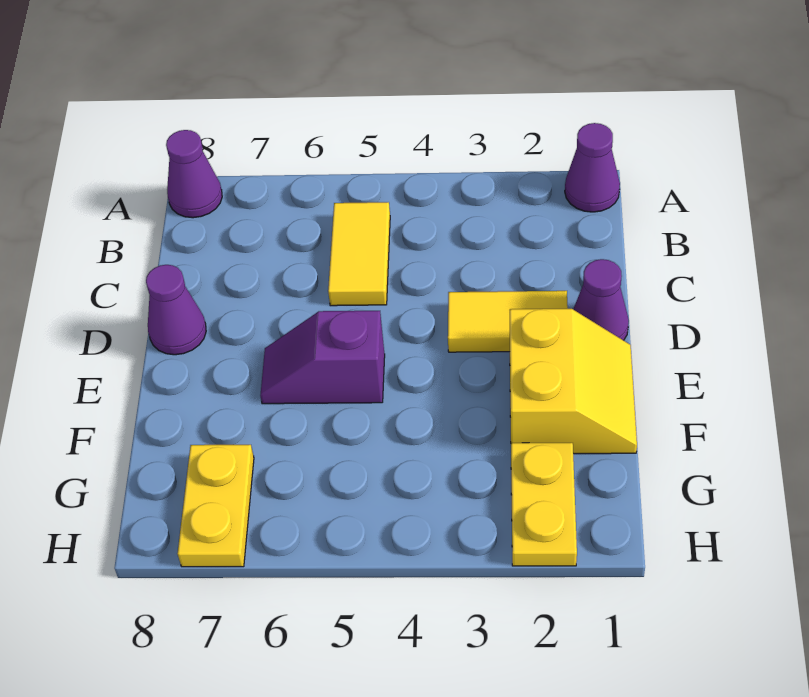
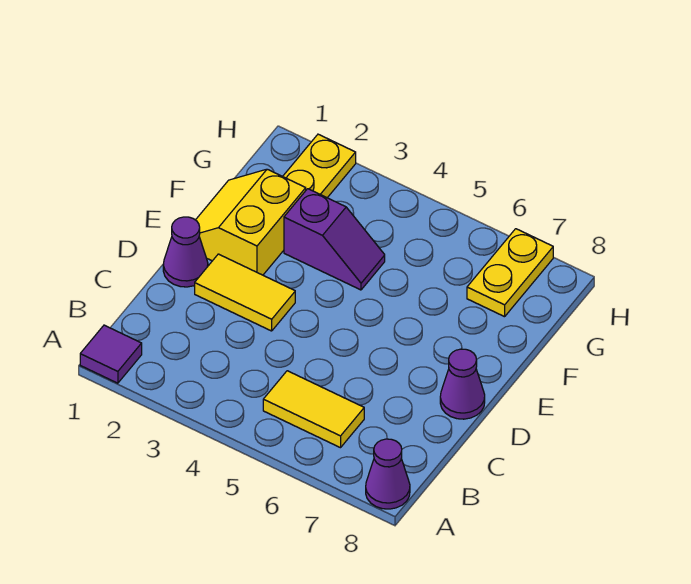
purple 1x1 cone [565,123,620,212] -> purple 1x1 tile [80,325,142,383]
yellow 1x2 tile [328,202,390,306] -> yellow 1x2 tile turned to [263,371,364,448]
purple 1x2 slope [260,311,385,404] -> purple 1x2 slope moved to [284,189,385,290]

